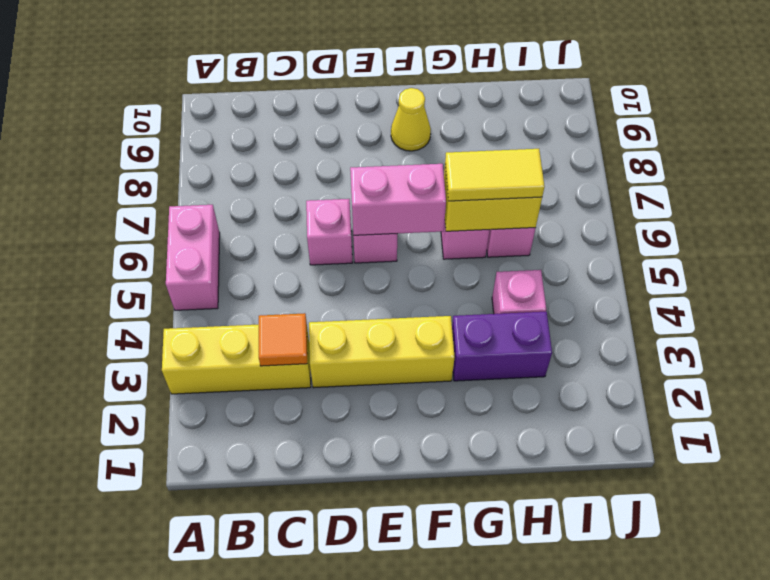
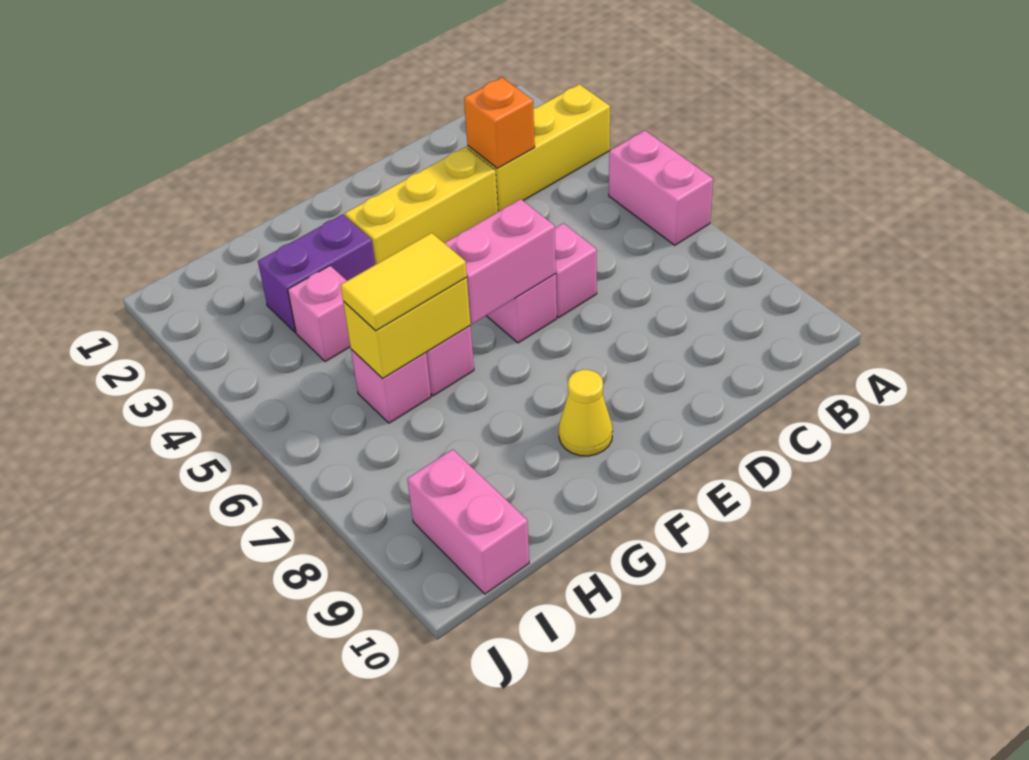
orange 1x1 tile [259,313,307,366] -> orange 1x1 brick [464,78,535,168]
none -> pink 1x2 brick [407,449,529,594]

